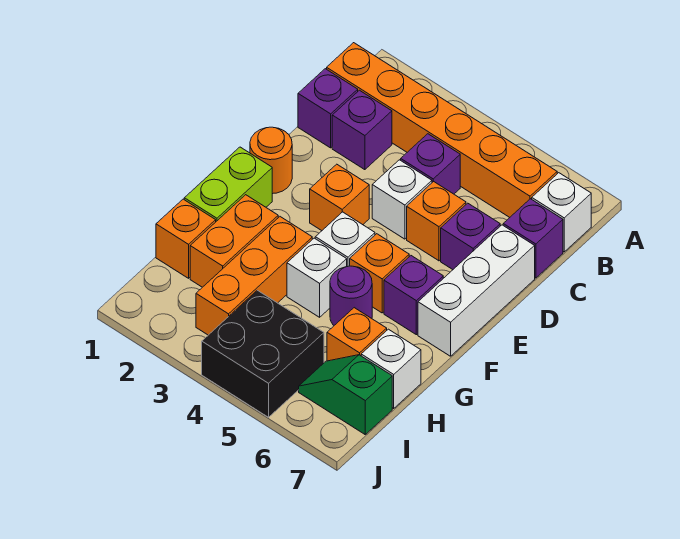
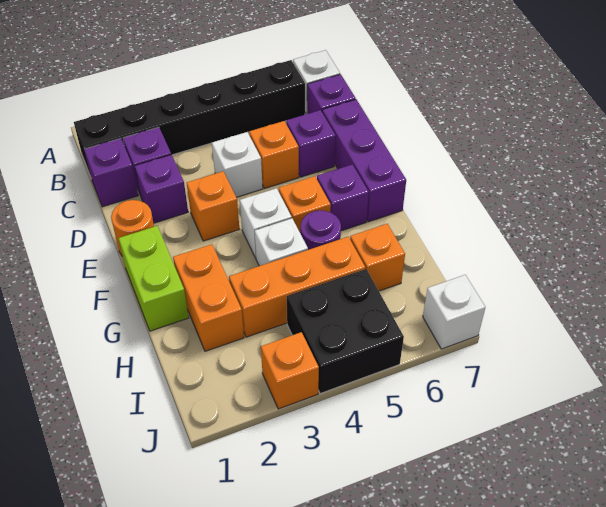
orange 1x6 brick [327,43,557,218] -> black 1x6 brick [74,60,305,176]
purple 1x1 brick [401,134,460,194] -> purple 1x1 brick moved to [135,155,188,223]
white 1x3 brick [418,225,535,356] -> purple 1x3 brick [322,100,406,222]
orange 1x3 brick [196,217,312,335] -> orange 1x3 brick turned to [229,237,365,337]
orange 1x1 brick [156,199,216,278] -> orange 1x1 brick moved to [261,332,319,409]
white 1x1 brick [361,329,421,408] -> white 1x1 brick moved to [423,275,485,349]
green 1x2 slope [299,355,392,434] -> none

